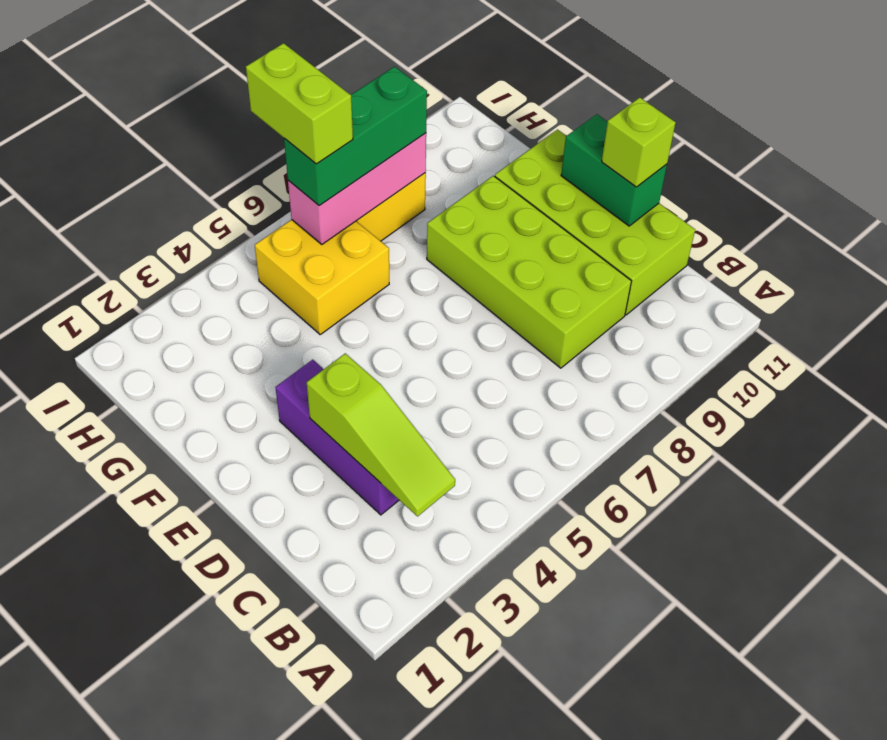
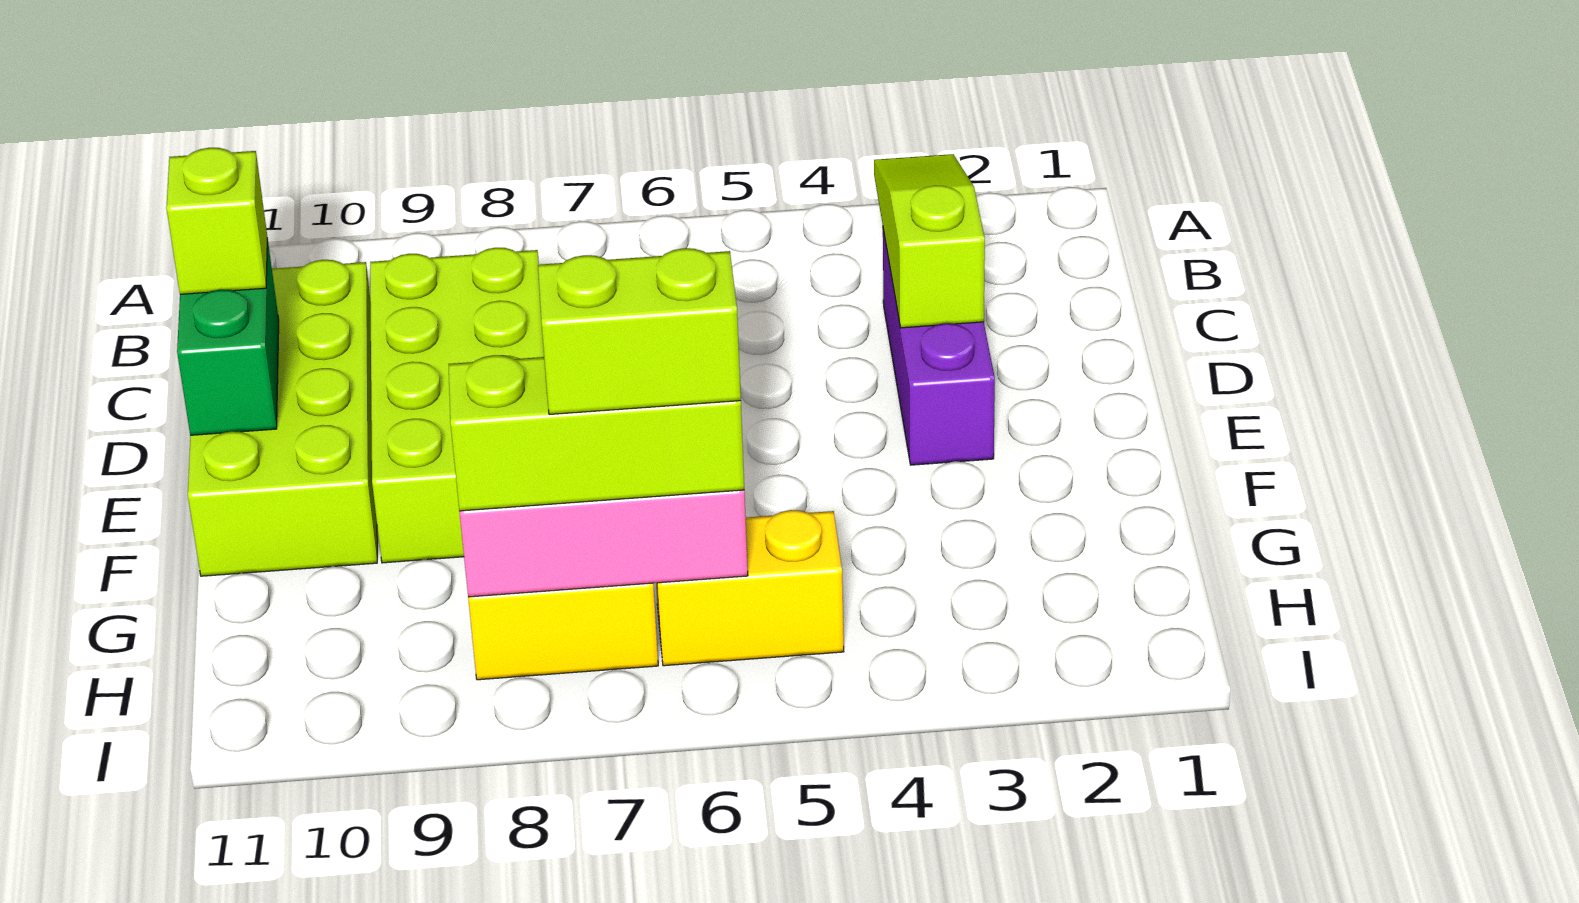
yellow 2x2 brick [255,220,389,334] -> yellow 1x2 brick [656,510,844,666]
green 1x3 brick [284,67,427,206] -> lime 1x3 brick [449,355,744,511]
lime 1x2 brick [246,43,353,164] -> lime 1x2 brick turned to [538,248,741,415]

